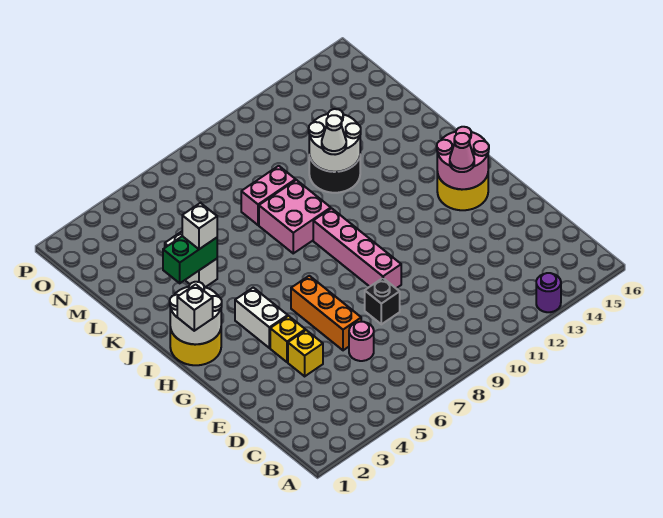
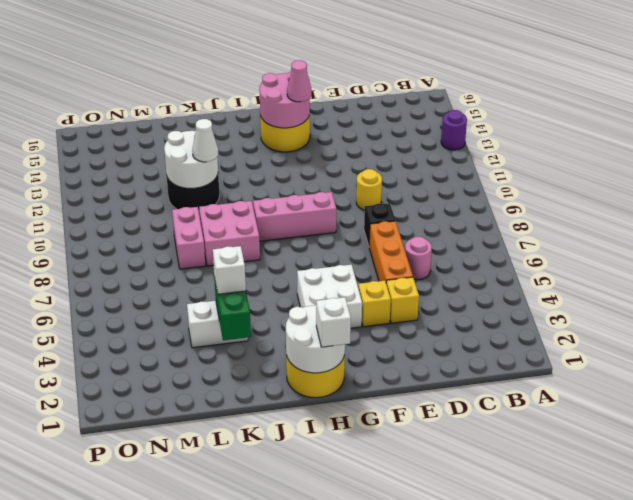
orange 1x3 brick [291,276,361,350] -> orange 1x3 brick turned to [369,221,413,282]
none -> yellow 1x1 round brick [356,169,382,210]
pink 1x4 brick [313,208,401,288] -> pink 1x3 brick [253,192,336,241]
white 1x2 brick [235,288,288,348] -> white 2x2 brick [297,265,362,328]

